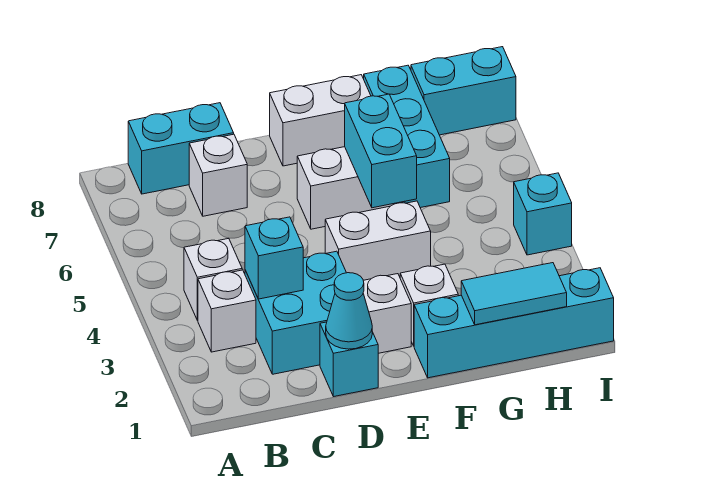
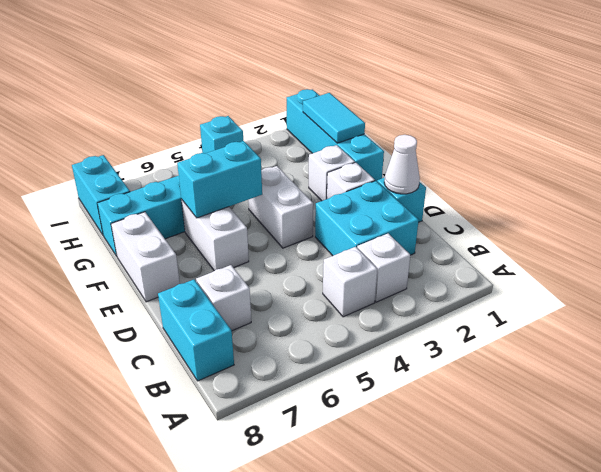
cyan 1x1 brick [245,217,303,299] -> none
cyan 1x1 cone [326,273,372,349] -> white 1x1 cone [384,135,420,194]

